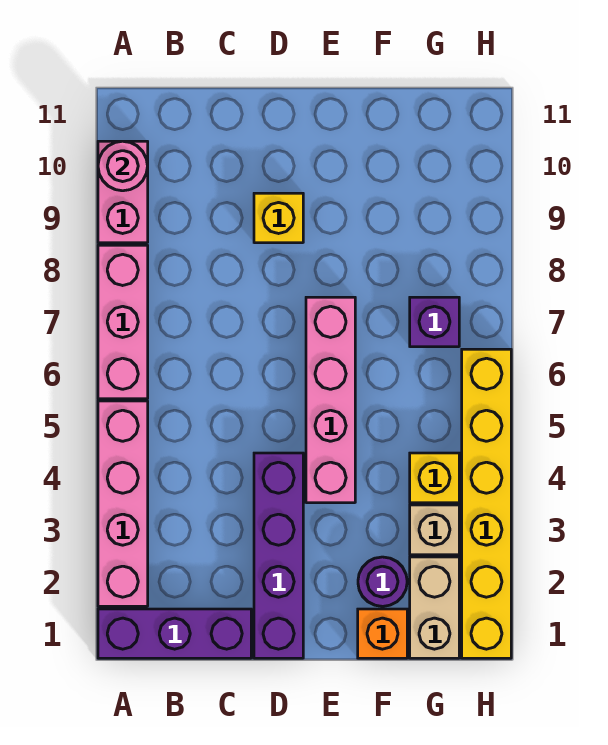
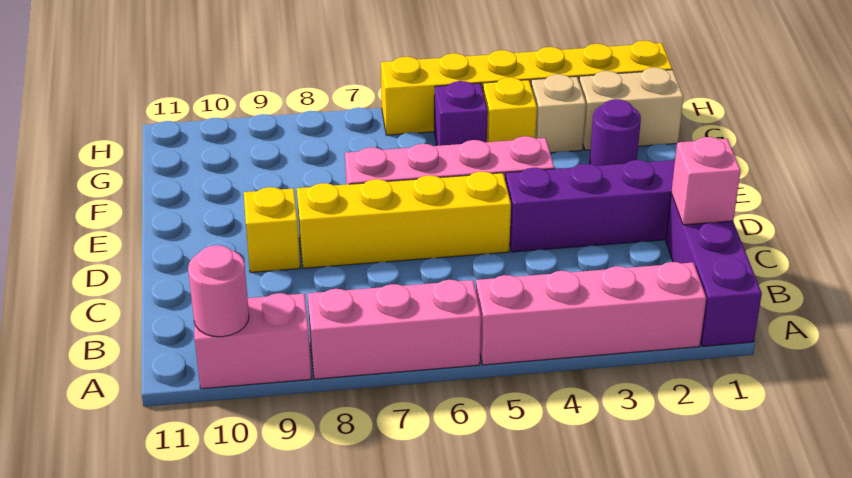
none -> pink 1x1 brick [671,137,741,225]
none -> yellow 1x4 brick [297,172,511,268]
orange 1x1 brick [358,609,407,658] -> none
purple 1x1 brick [410,297,459,347] -> purple 1x1 brick moved to [434,81,488,146]

